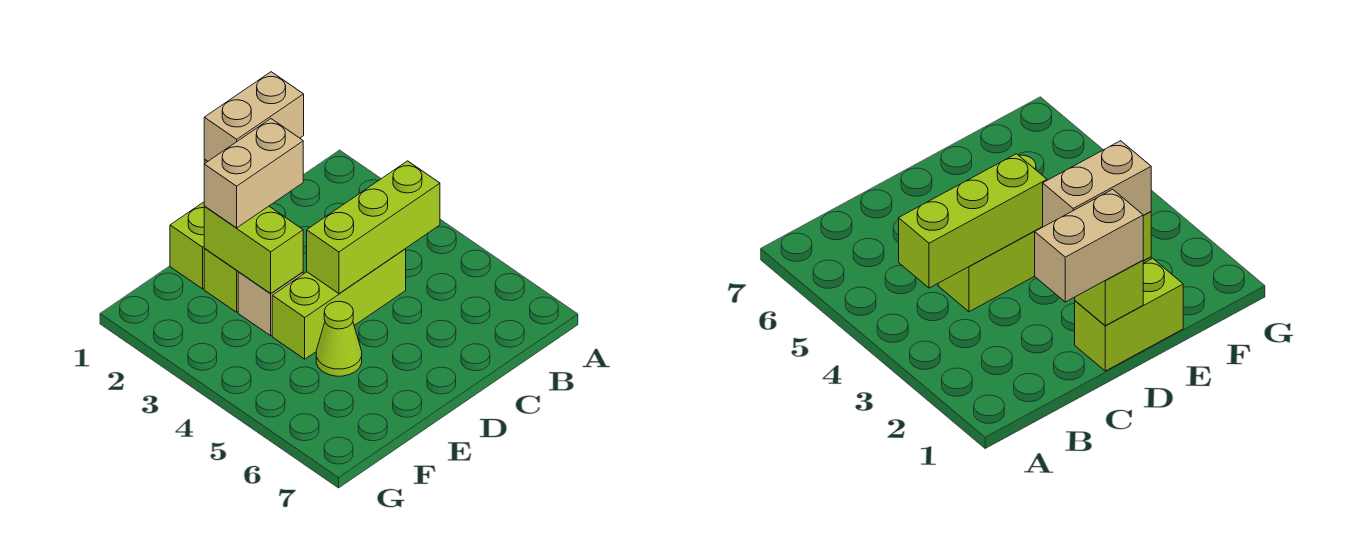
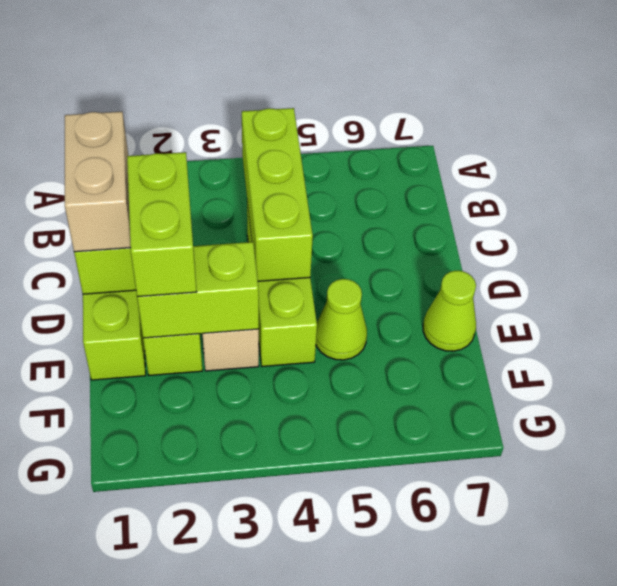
tan 1x2 brick [204,119,303,228] -> lime 1x2 brick [127,152,197,297]
none -> lime 1x1 cone [423,271,476,351]

